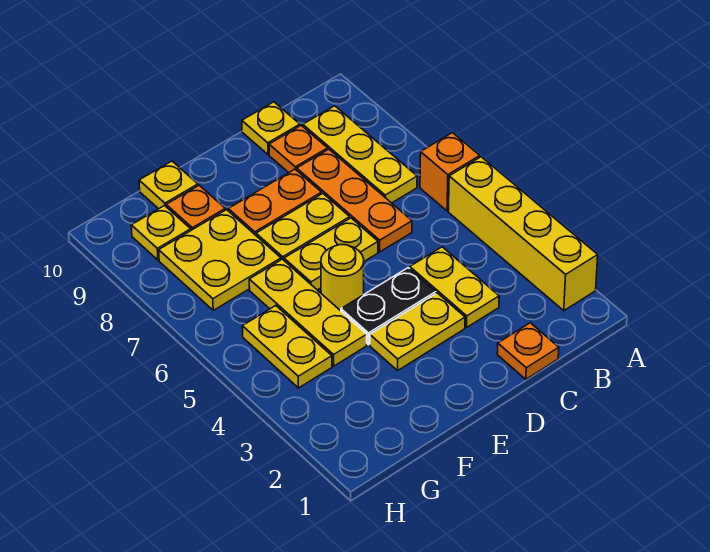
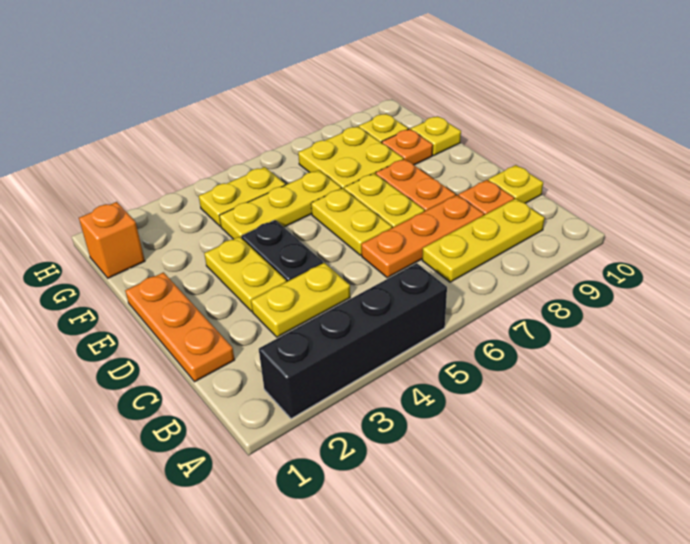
yellow 1x4 brick [448,157,598,311] -> black 1x4 brick [259,263,447,419]
orange 1x1 brick [420,133,480,211] -> orange 1x1 brick moved to [79,202,145,278]
orange 1x1 plate [497,323,559,379] -> orange 1x3 plate [125,272,235,382]
yellow 1x1 round brick [321,244,364,311] -> none

